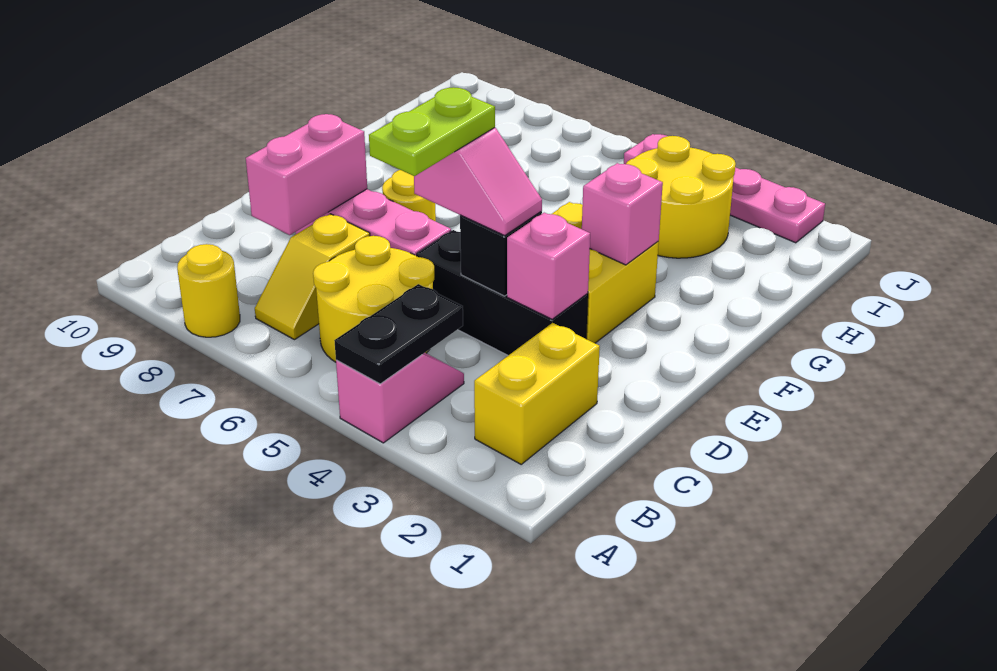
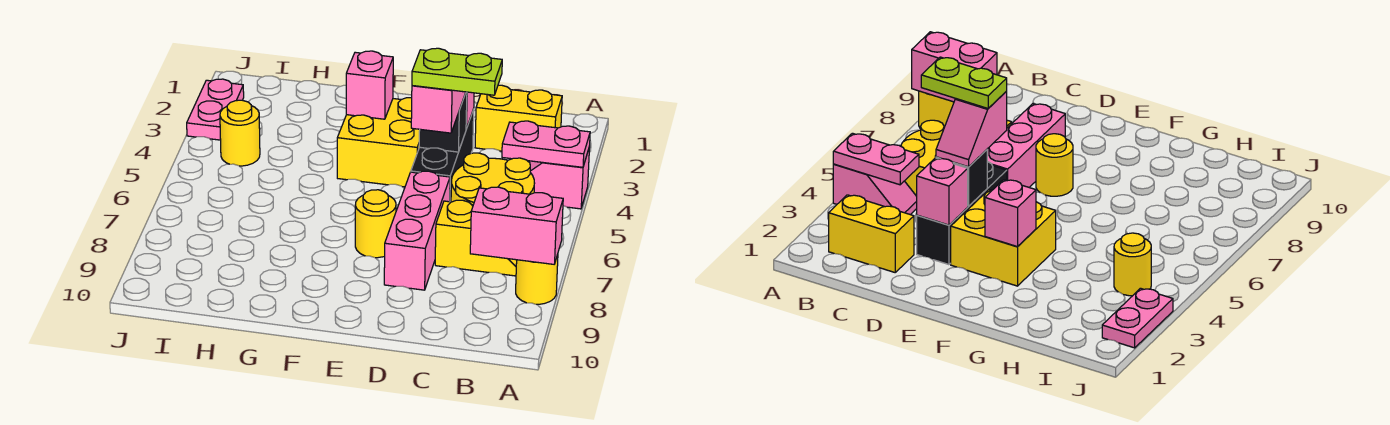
black 1x2 plate [334,284,463,384] -> pink 1x2 plate [502,121,590,167]
pink 1x2 brick [246,114,367,235] -> pink 1x2 brick moved to [470,187,563,264]
yellow 2x2 round brick [626,136,736,258] -> yellow 1x1 round brick [220,100,260,166]
pink 1x4 plate [624,134,825,243] -> pink 1x2 plate [187,79,244,140]

